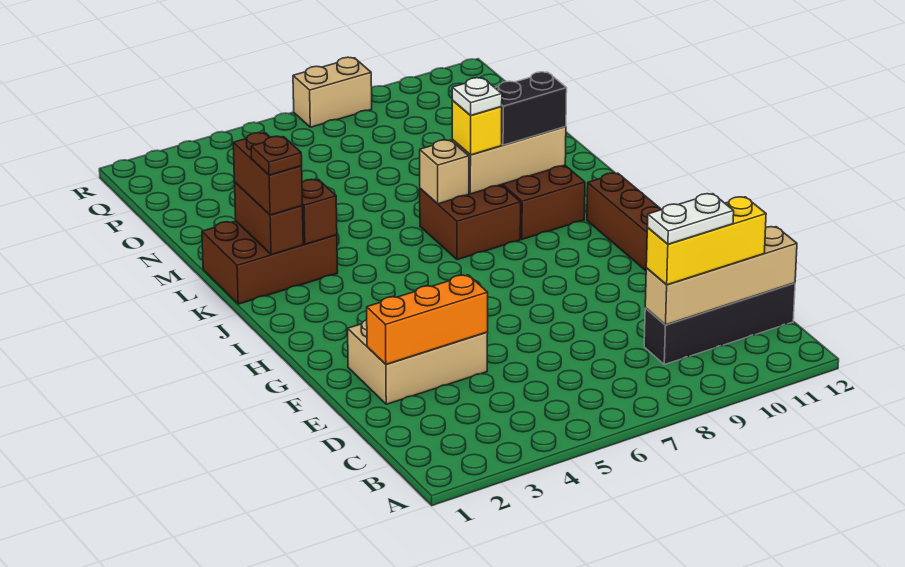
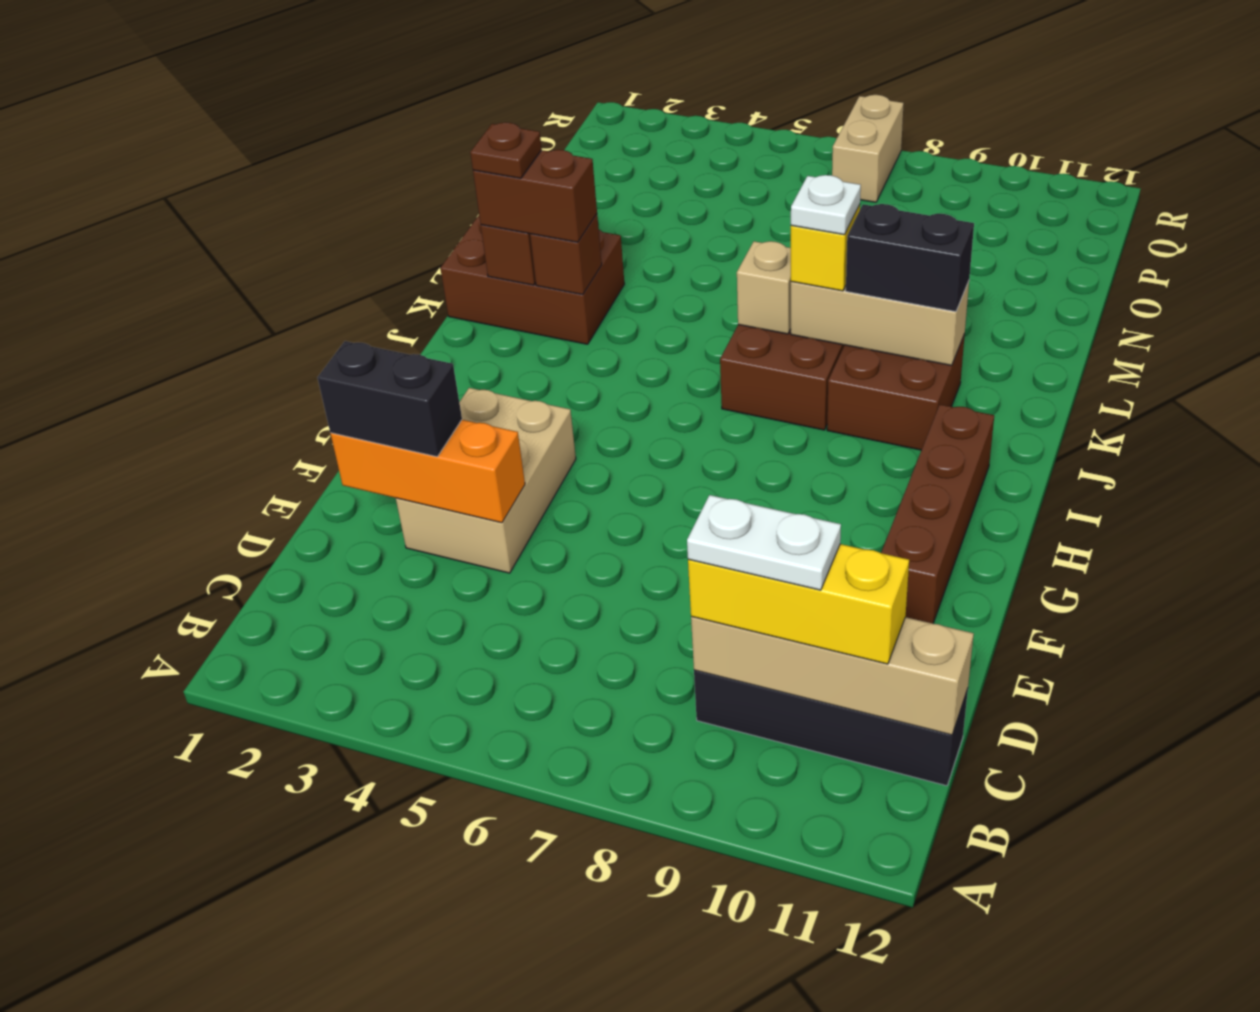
tan 2x3 brick [348,320,488,404] -> tan 2x3 brick turned to [396,388,576,573]
none -> black 1x2 brick [318,341,462,457]
brown 1x2 brick [233,133,303,215] -> brown 1x2 brick turned to [473,150,597,242]
tan 1x2 brick [293,57,372,127] -> tan 1x2 brick turned to [832,95,904,202]

